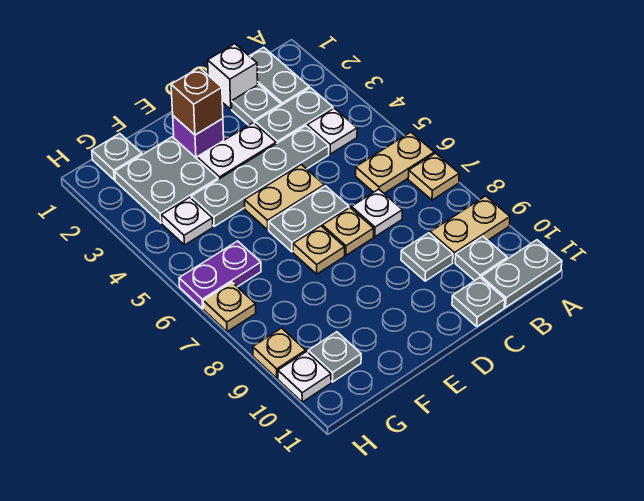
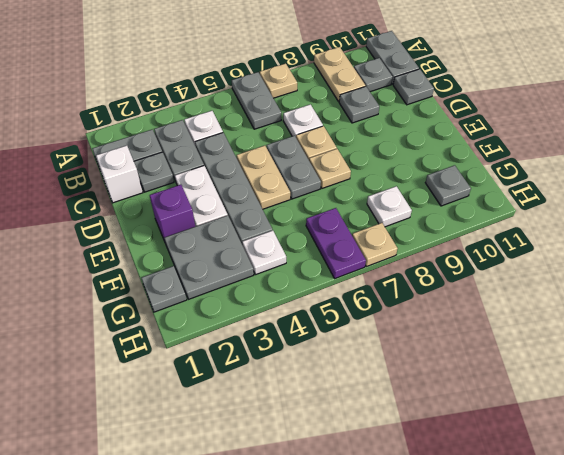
tan 1x2 plate [356,132,434,193] -> grey 1x2 plate [232,72,281,129]
brown 1x1 brick [171,68,223,135] -> none
tan 1x1 plate [253,328,306,378] -> none
white 1x1 plate [278,351,331,402] -> white 1x1 plate moved to [367,186,412,227]

